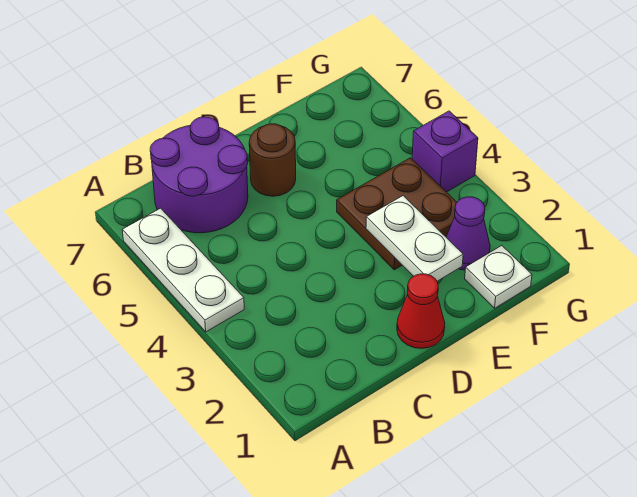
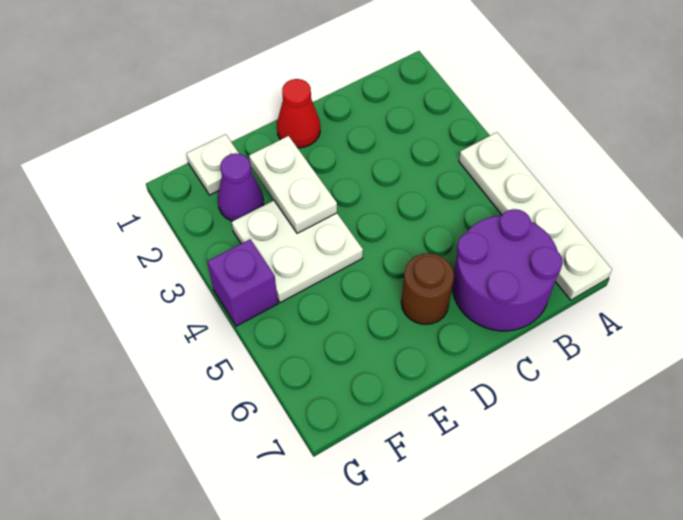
white 1x3 plate [122,208,244,332] -> white 1x4 plate [459,132,612,300]
brown 2x2 plate [337,158,457,270] -> white 2x2 plate [232,200,363,303]

